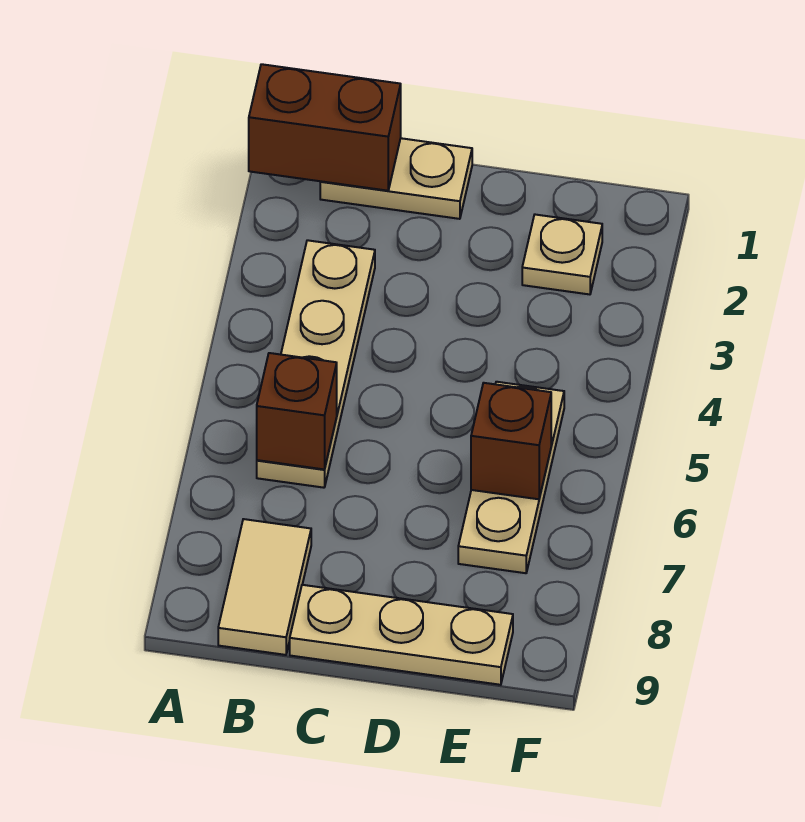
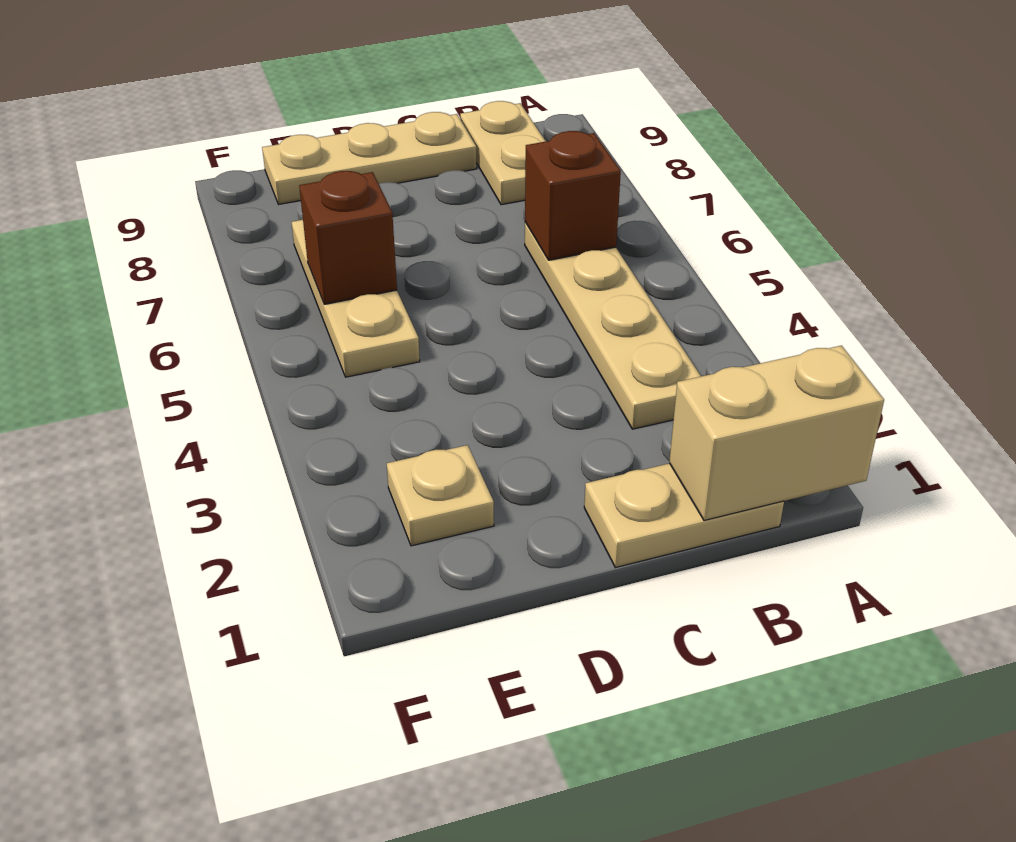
brown 1x2 brick [249,64,401,191] -> tan 1x2 brick [669,346,884,521]
tan 1x2 tile [218,519,311,655] -> tan 1x2 plate [460,101,546,205]

